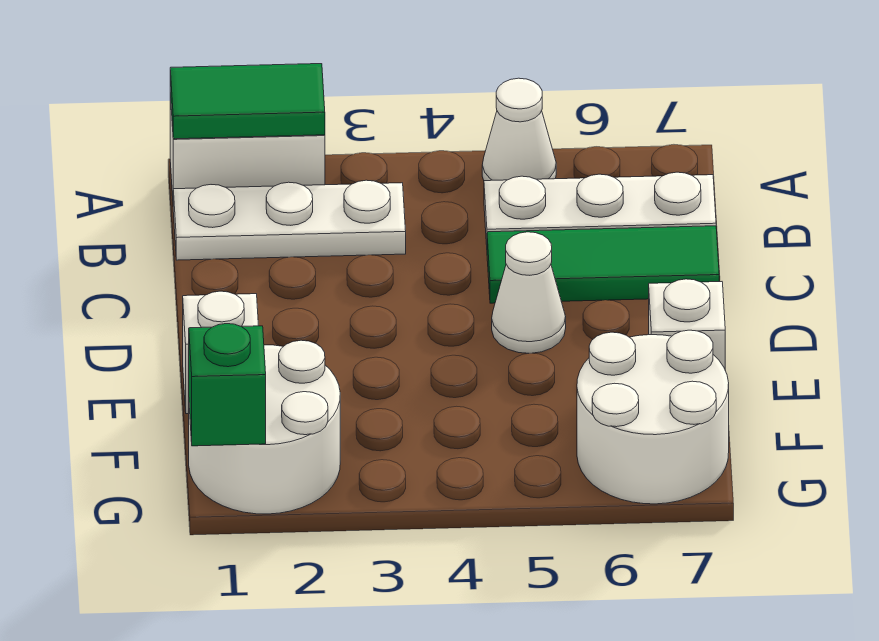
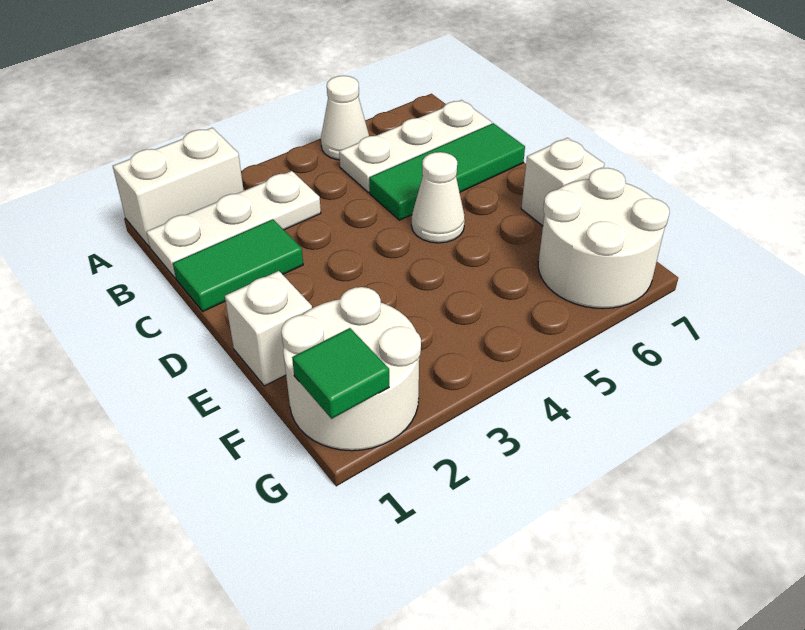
green 1x2 tile [170,64,325,139] -> green 1x2 tile moved to [173,219,303,311]
green 1x1 brick [189,324,266,446] -> green 1x1 tile [292,328,389,419]

